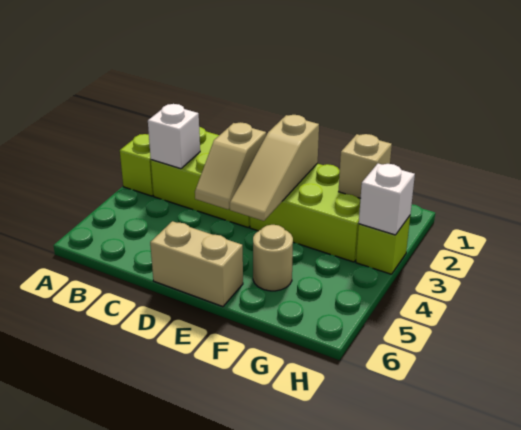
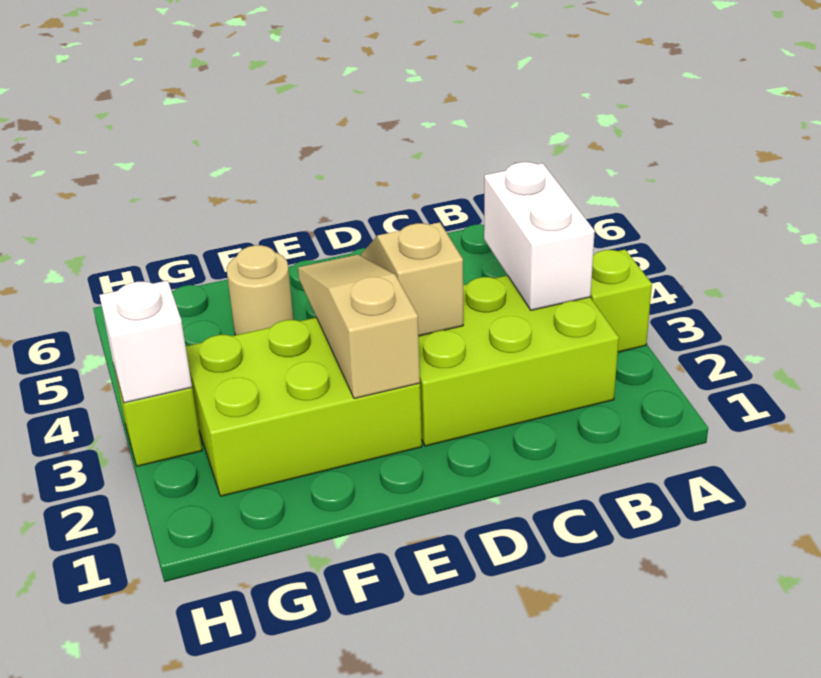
white 1x1 brick [148,104,200,169] -> white 1x2 brick [484,162,595,310]
tan 1x2 brick [150,221,243,307] -> none
tan 1x1 brick [339,134,392,198] -> none

